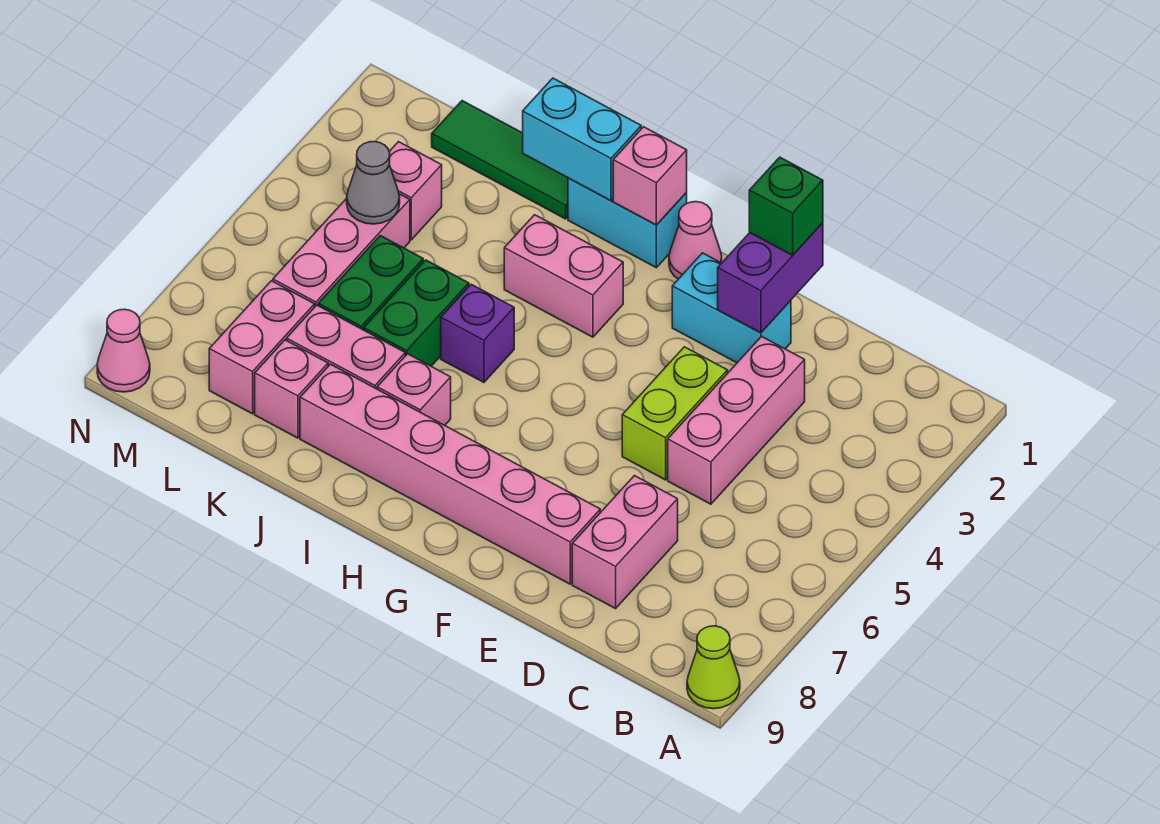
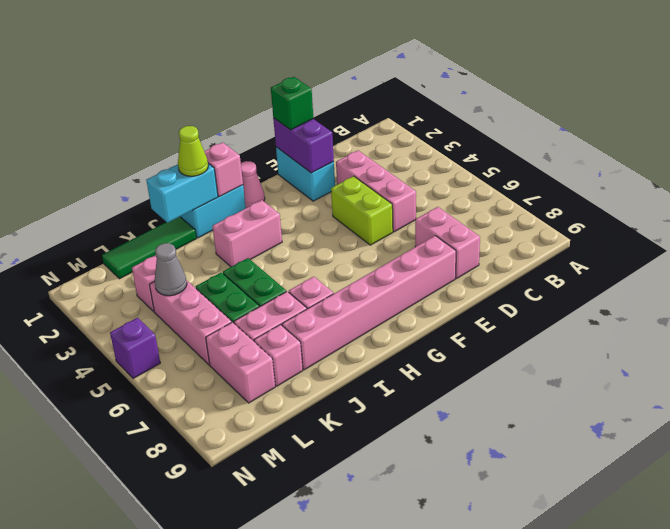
lime 1x1 cone [687,626,740,709] -> lime 1x1 cone moved to [178,126,208,176]
cyan 1x2 brick [672,253,791,363] -> cyan 1x2 brick turned to [276,147,335,201]
purple 1x1 brick [441,284,514,382] -> purple 1x1 brick moved to [110,318,160,379]
pink 1x1 cone [97,309,150,392] -> none

